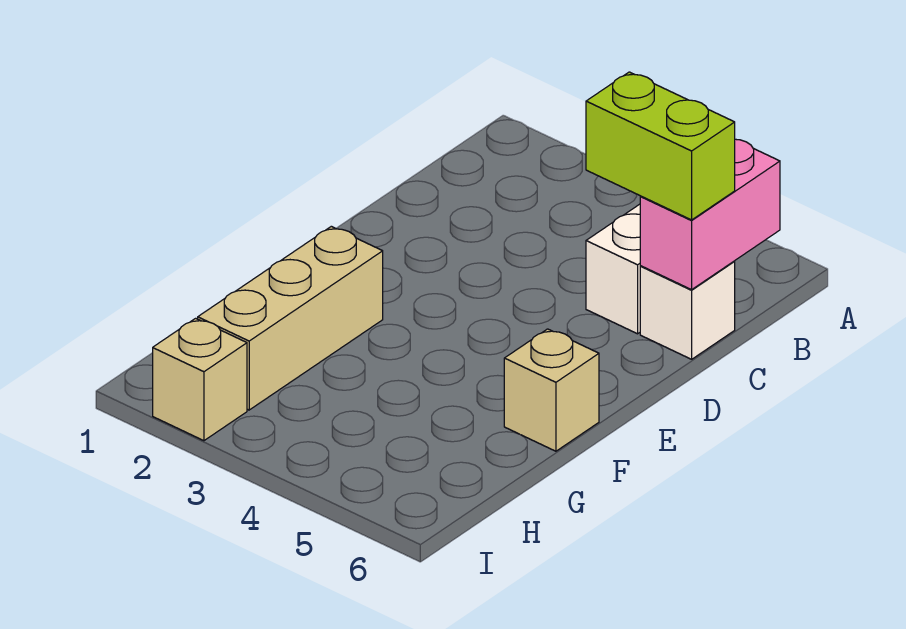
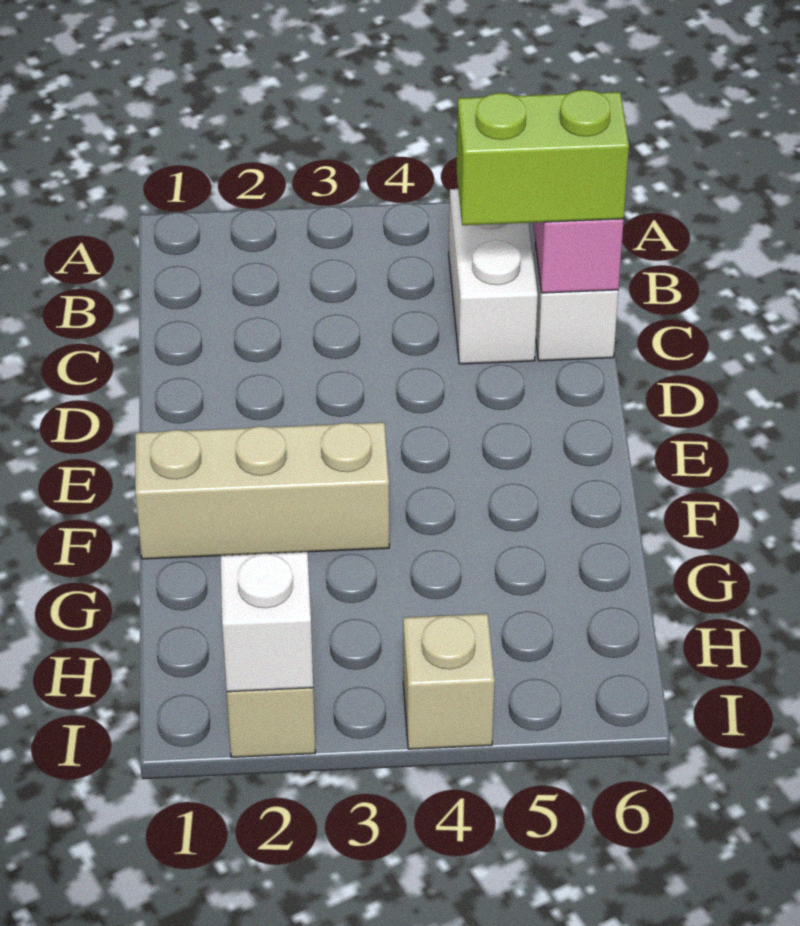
tan 1x3 brick [198,226,383,410] -> tan 1x3 brick turned to [135,422,389,559]
tan 1x1 brick [504,329,599,451] -> tan 1x1 brick moved to [403,614,495,749]
none -> white 1x1 brick [221,552,313,692]

